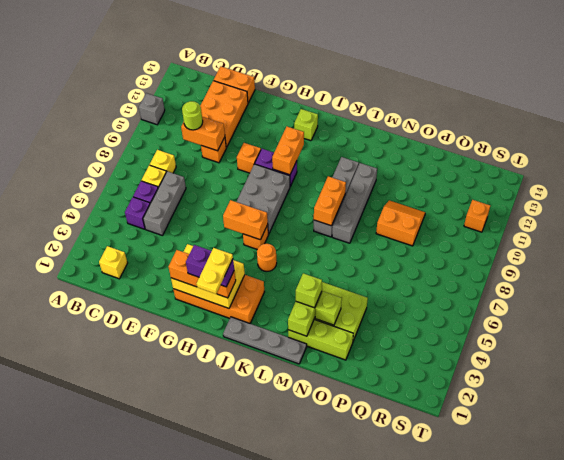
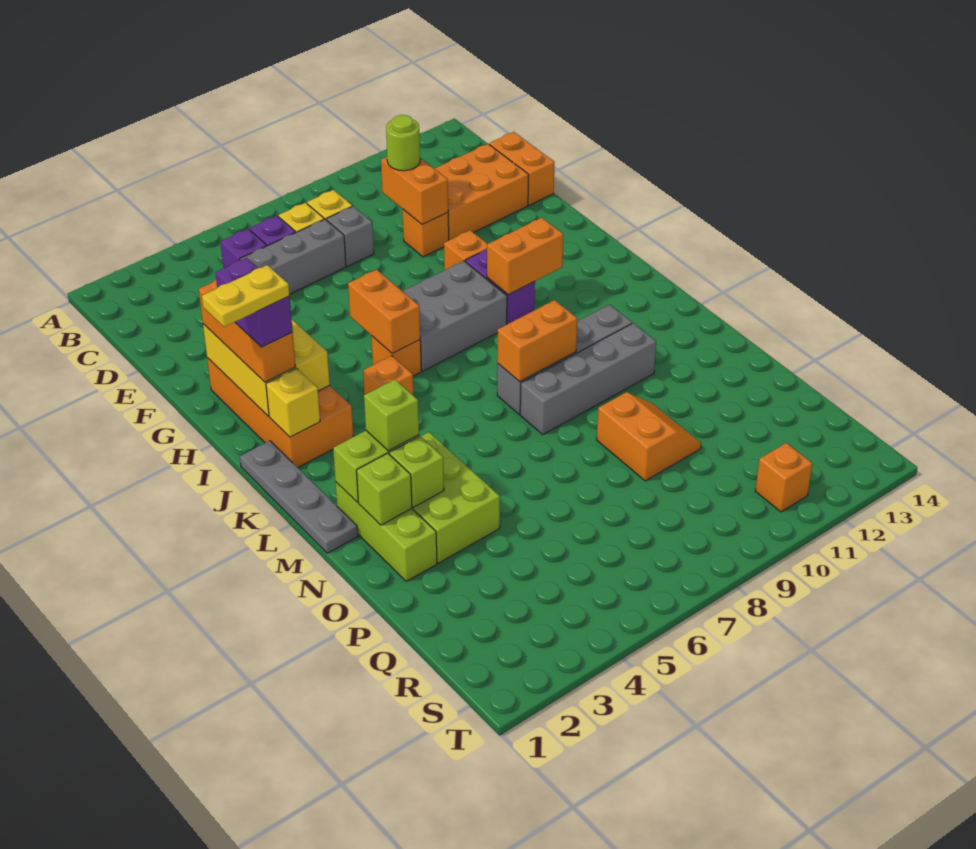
grey 1x1 brick [139,93,165,125] -> grey 1x1 brick moved to [327,206,374,267]
yellow 1x1 brick [99,246,128,279] -> yellow 1x1 brick moved to [266,368,320,437]
lime 1x1 brick [294,109,318,141] -> lime 1x1 brick moved to [357,453,412,525]
orange 1x1 round brick [257,244,277,271] -> orange 1x1 brick [363,356,414,396]

